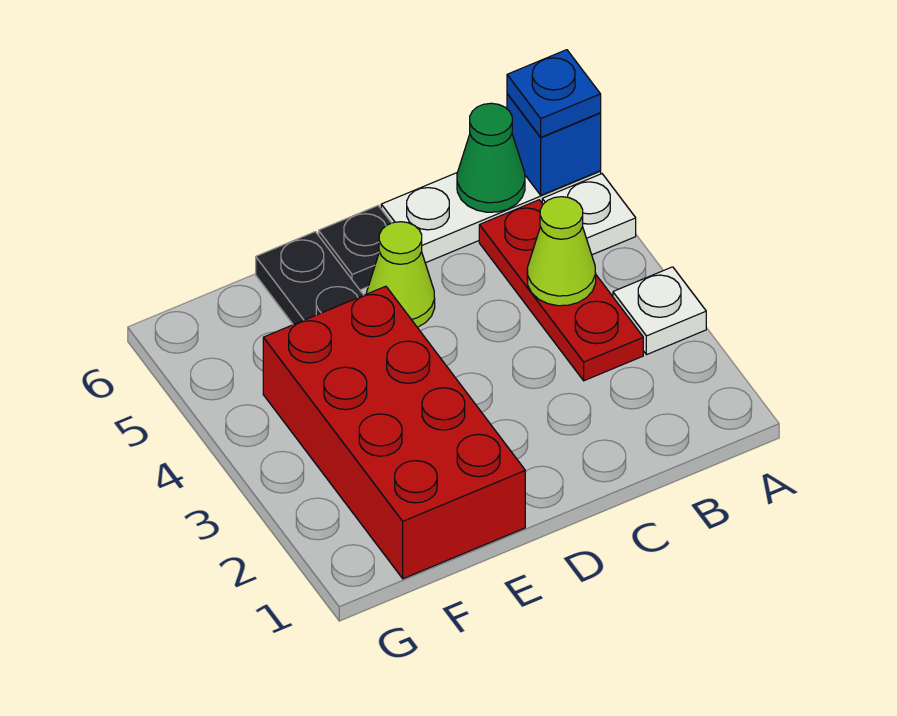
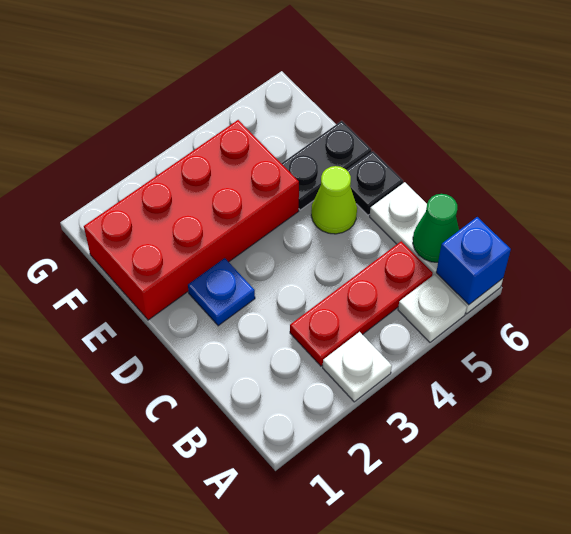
blue 1x1 plate [507,50,601,137] -> blue 1x1 plate moved to [188,258,255,326]
lime 1x1 cone [527,197,596,306] -> none

